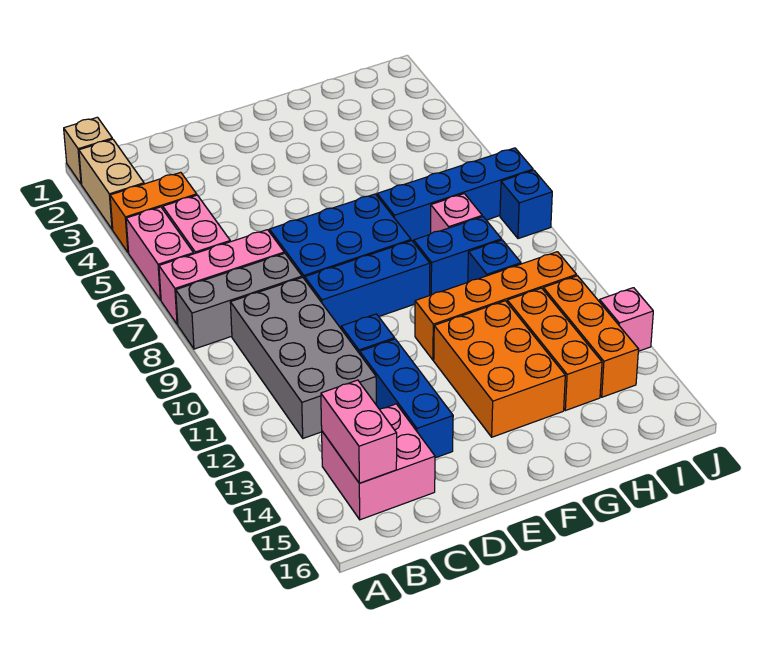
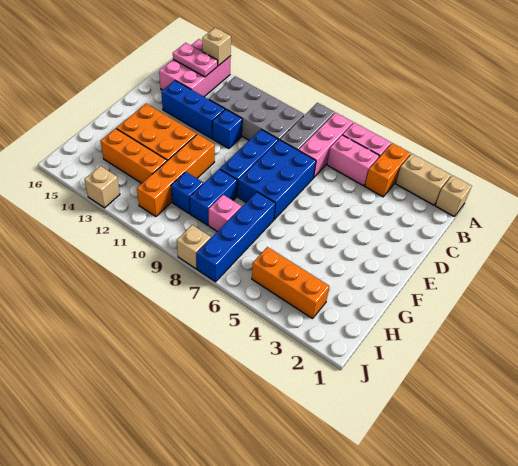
none -> tan 1x1 brick [202,28,231,66]
pink 2x2 brick [322,404,435,520] -> pink 2x3 brick [159,39,231,97]
pink 1x2 brick [321,380,397,483] -> pink 1x2 plate [173,43,218,77]
orange 1x3 brick [543,276,639,397] -> orange 1x3 brick moved to [252,247,330,319]
blue 1x1 brick [500,170,552,239] -> tan 1x1 brick [177,225,211,269]
pink 1x1 brick [599,288,653,351] -> tan 1x1 brick [85,166,120,208]

